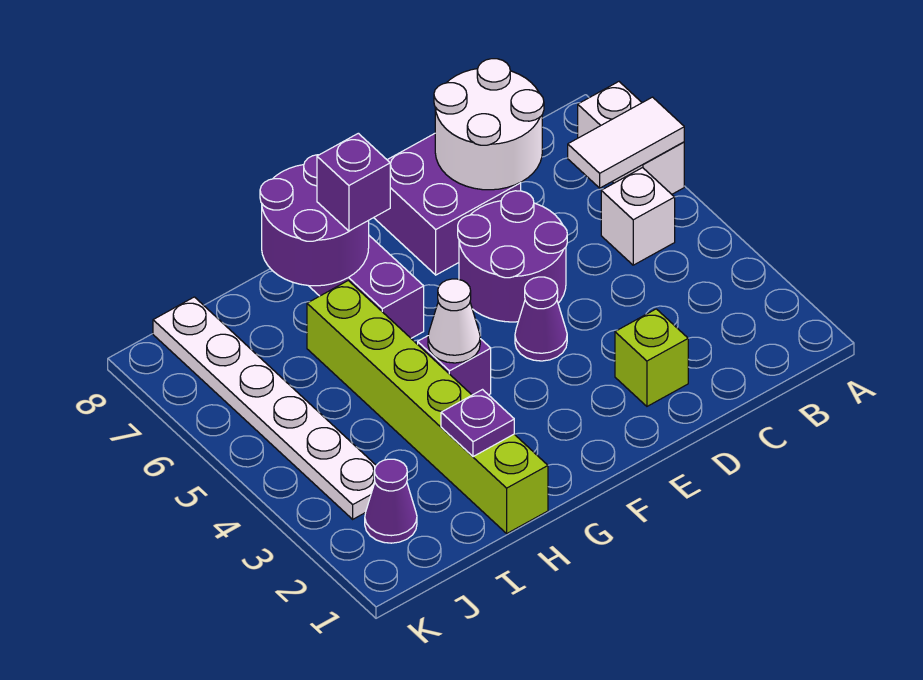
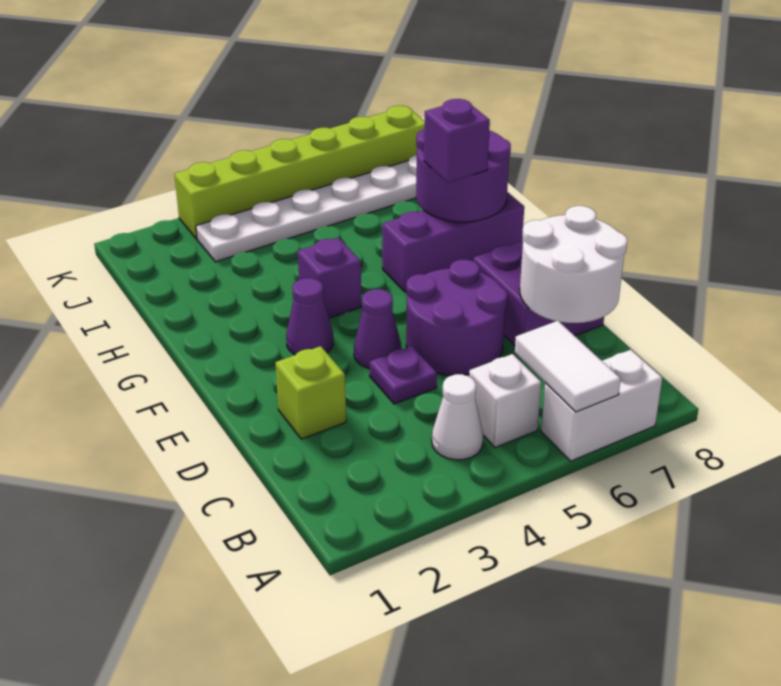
white 1x1 cone [428,279,480,363] -> white 1x1 cone moved to [432,374,483,460]
lime 1x6 brick [307,281,548,533] -> lime 1x6 brick moved to [174,106,425,239]
purple 1x1 plate [441,390,514,457] -> purple 1x1 plate moved to [370,346,437,404]
purple 1x1 cone [365,459,417,543] -> purple 1x1 cone moved to [286,278,334,355]

